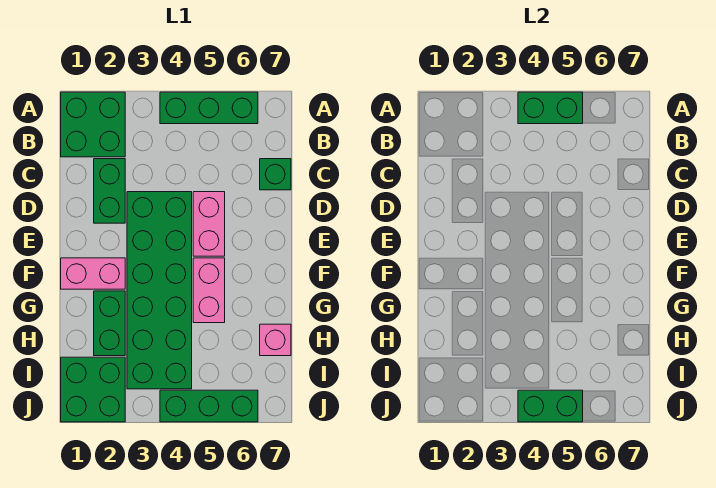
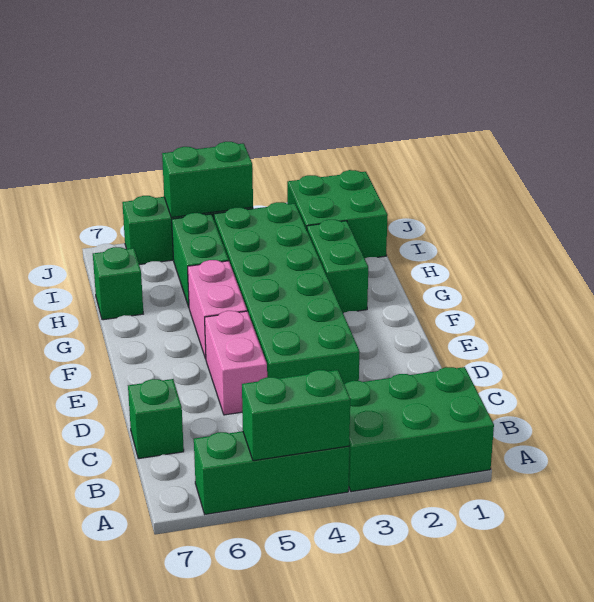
green 2x2 brick [61,92,125,157] -> green 2x3 brick [344,367,494,492]
green 1x2 brick [94,159,125,223] -> green 1x2 brick moved to [172,213,229,307]
pink 1x2 brick [61,258,125,289] -> none
pink 1x1 brick [260,324,291,356] -> green 1x1 brick [93,247,143,320]

